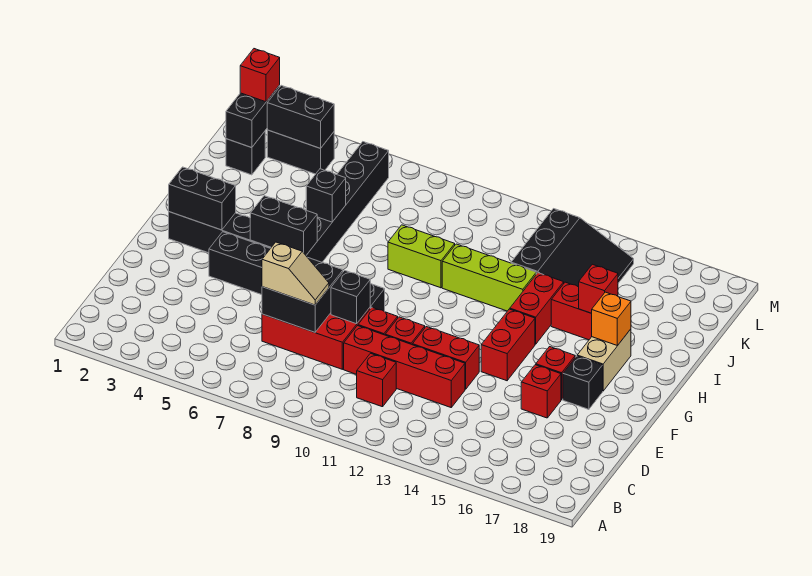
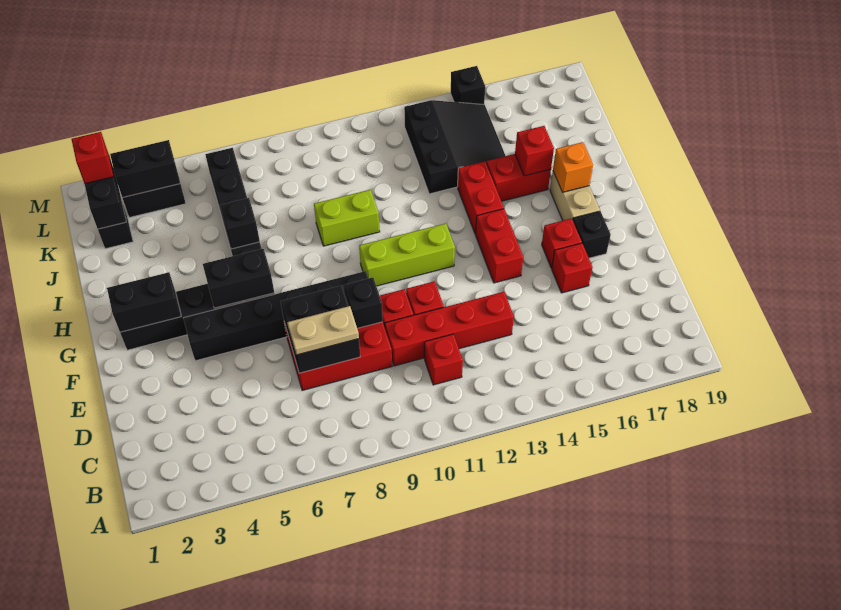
tan 1x2 slope [262,242,329,305] -> tan 1x2 plate [287,306,359,355]
red 1x2 brick [413,327,479,389] -> none
lime 1x3 brick [442,244,536,311] -> lime 1x3 brick moved to [359,224,455,286]
none -> black 1x1 brick [451,66,485,105]

